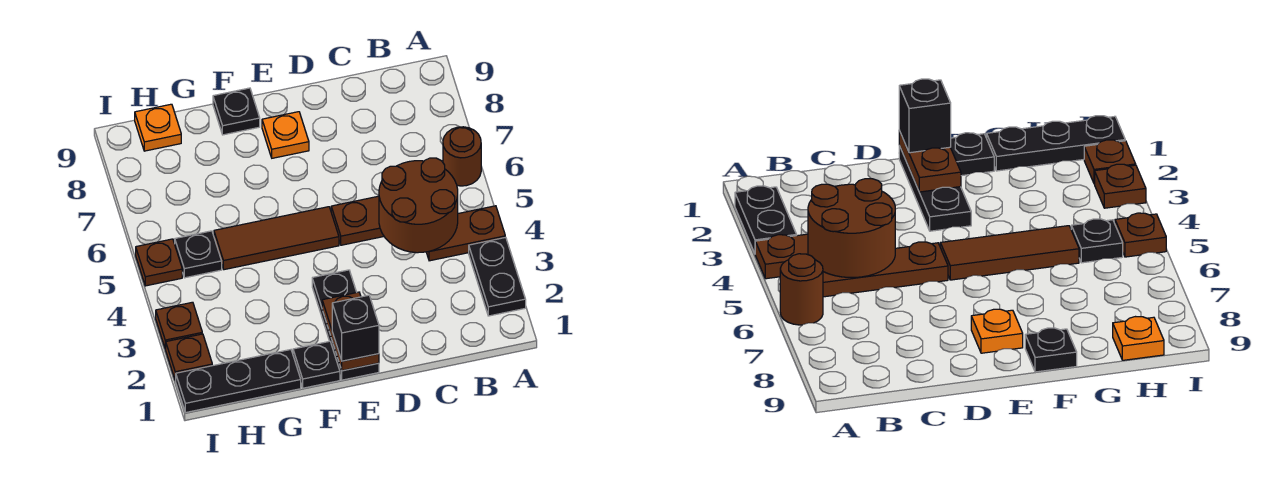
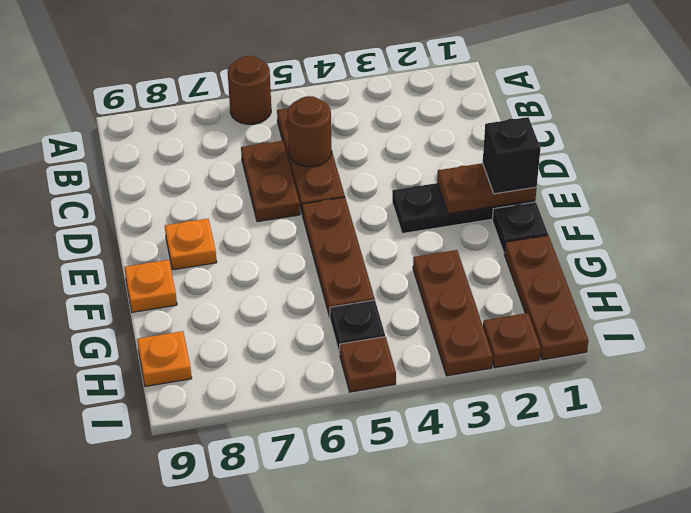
black 1x2 plate [469,237,526,316] -> none
brown 1x2 plate [426,206,505,261] -> brown 1x2 plate moved to [241,141,300,222]
brown 2x2 round brick [379,158,458,253] -> brown 1x1 round brick [287,96,332,167]
brown 1x3 tile [214,207,339,270] -> brown 1x3 plate [302,197,375,317]
black 1x1 plate [213,88,260,135] -> orange 1x1 plate [124,260,177,312]
black 1x3 plate [176,350,301,413] -> brown 1x3 plate [504,235,588,360]
brown 1x1 plate [156,302,202,349] -> brown 1x3 plate [413,250,493,376]

